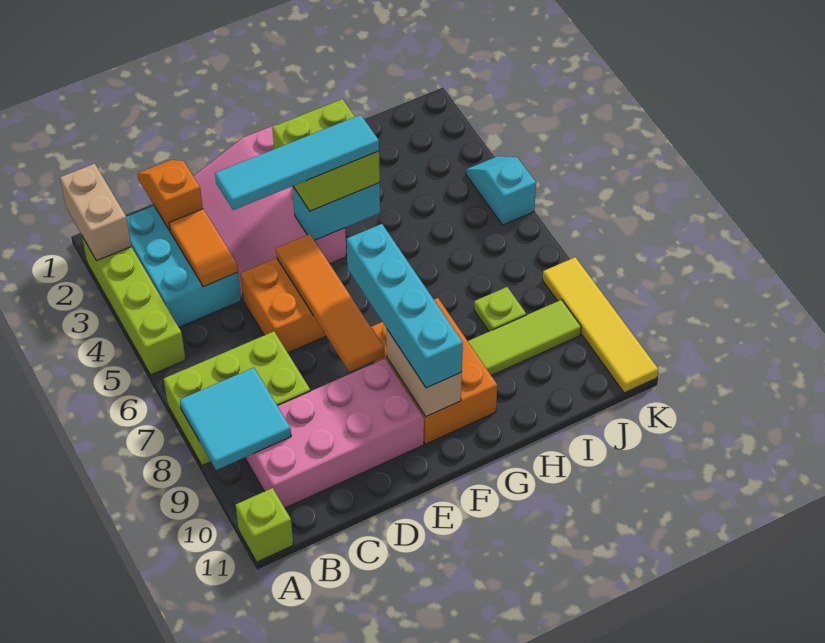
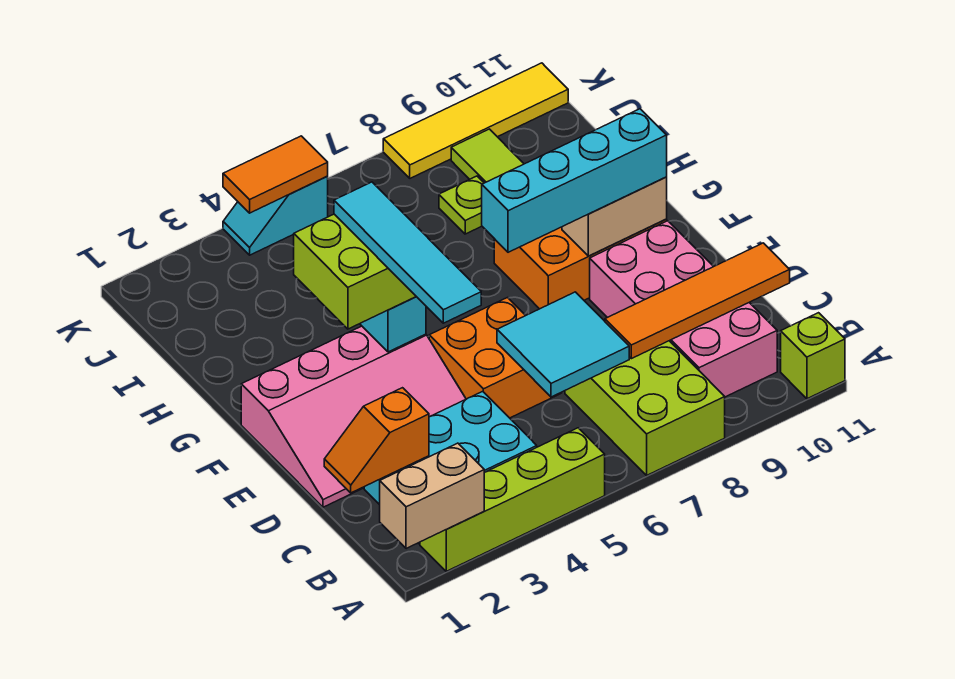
cyan 2x2 tile [180,368,291,470] -> cyan 2x2 tile moved to [497,292,629,397]
orange 1x2 tile [169,209,238,287] -> orange 1x2 tile moved to [223,136,328,213]
orange 1x4 tile [276,234,384,372] -> orange 1x4 tile moved to [605,243,790,359]

